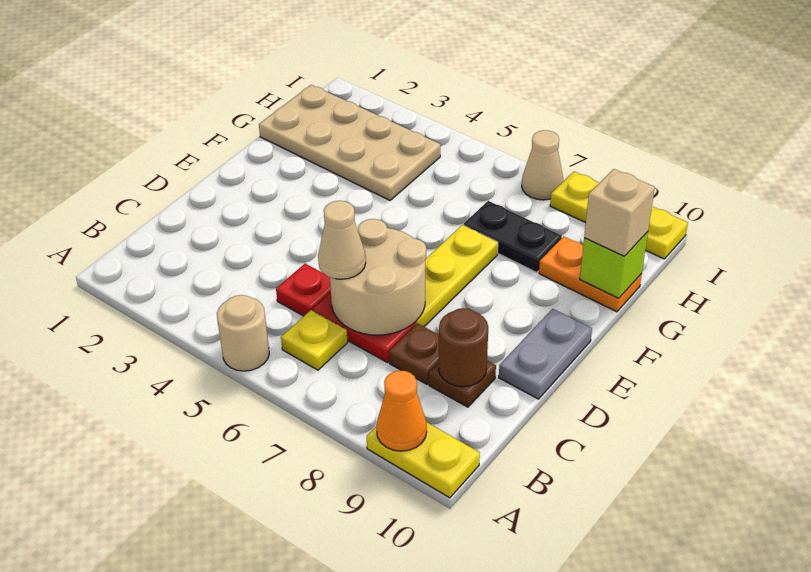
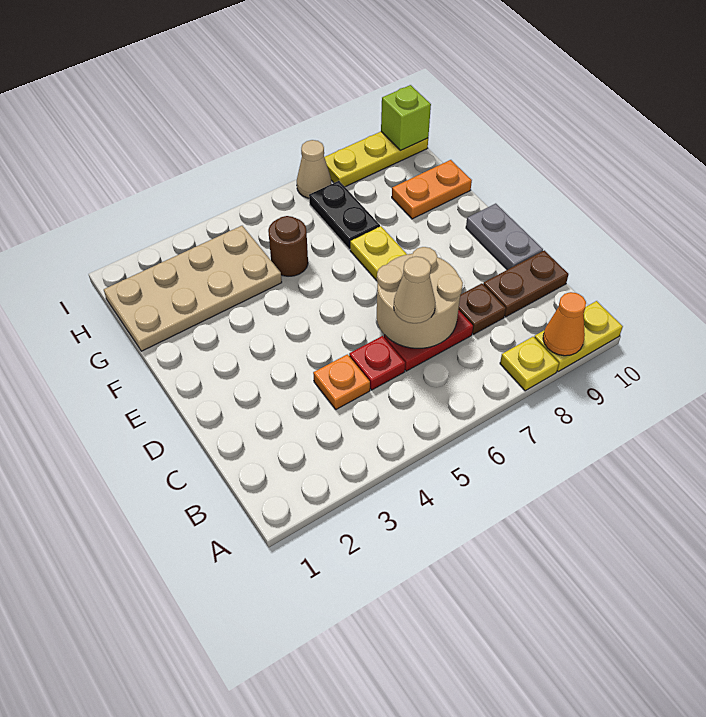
tan 1x1 round brick [217,295,269,371] -> none
yellow 1x1 plate [281,310,348,370] -> yellow 1x1 plate moved to [500,337,559,391]
none -> orange 1x1 plate [313,354,370,409]
brown 1x1 plate [429,361,496,407] -> brown 1x2 plate [483,250,569,317]
brown 1x1 round brick [439,308,488,387] -> brown 1x1 round brick moved to [268,216,308,276]
black 1x2 plate [464,201,562,272] -> black 1x2 plate turned to [309,181,380,250]
lime 1x1 brick [580,232,648,298] -> lime 1x1 brick moved to [381,85,431,150]
tan 1x1 brick [584,169,655,256] -> none

